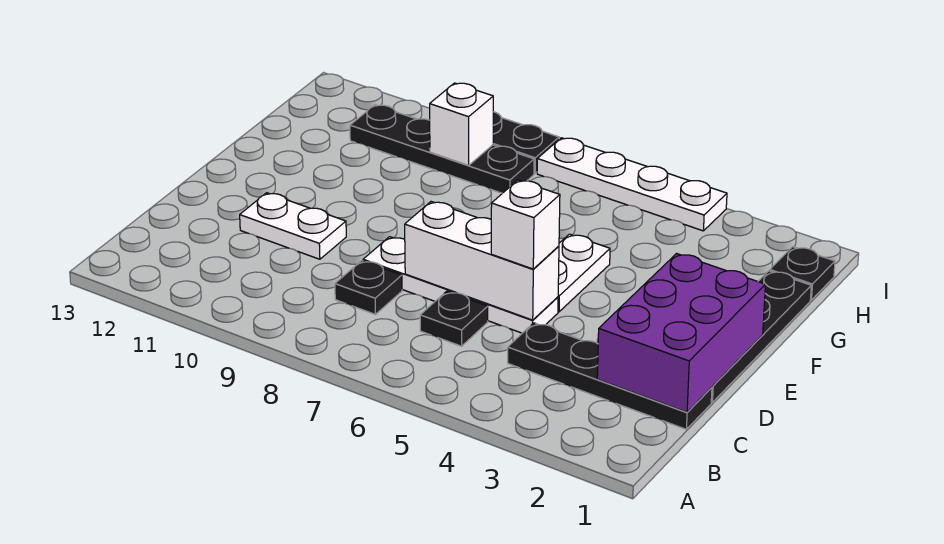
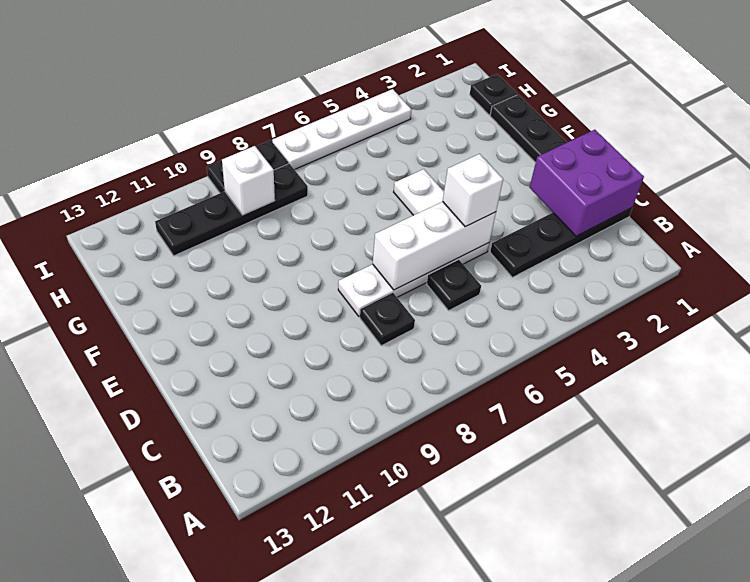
purple 2x3 brick [597,254,765,412] -> purple 2x2 brick [530,130,644,236]
white 1x2 plate [240,193,346,259] -> none

